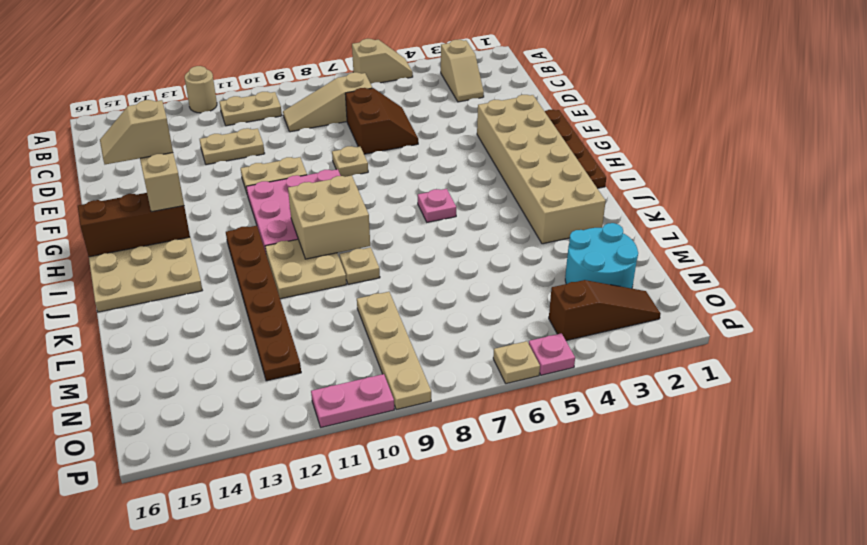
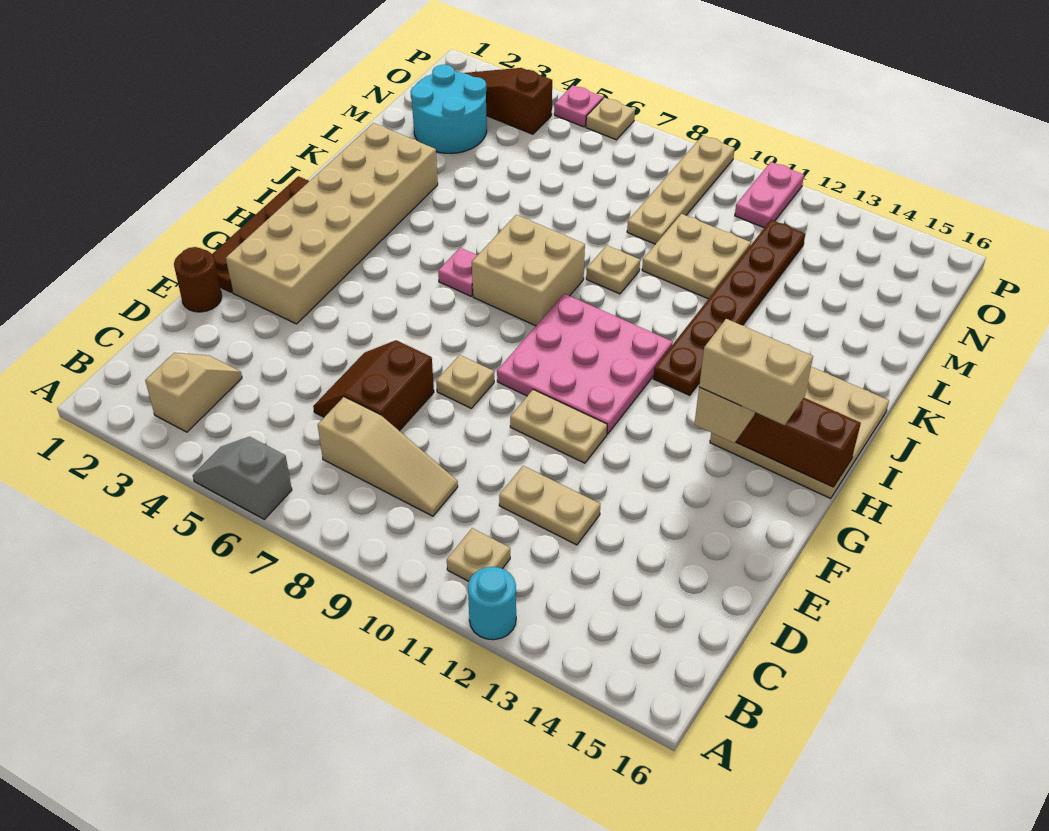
tan 1x2 slope [352,39,413,84] -> grey 1x2 slope [193,437,292,519]
tan 1x1 round brick [185,66,217,113] -> cyan 1x1 round brick [468,567,516,640]
tan 1x2 plate [220,92,282,126] -> tan 1x1 plate [447,528,510,581]
none -> brown 1x1 round brick [174,247,222,312]
tan 1x2 slope [100,100,173,164] -> tan 1x2 brick [699,319,813,425]
tan 2x2 brick [288,175,370,259] -> tan 2x2 brick moved to [472,215,585,326]
tan 2x2 plate [265,239,346,299] -> tan 2x2 plate moved to [642,214,751,299]
pink 1x2 plate [311,374,394,427] -> pink 1x2 plate turned to [735,162,804,228]

